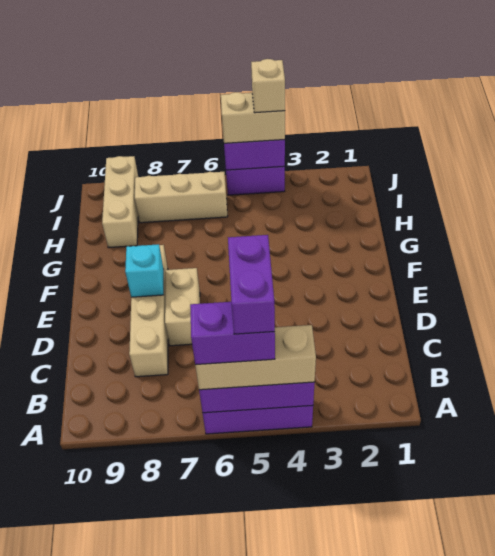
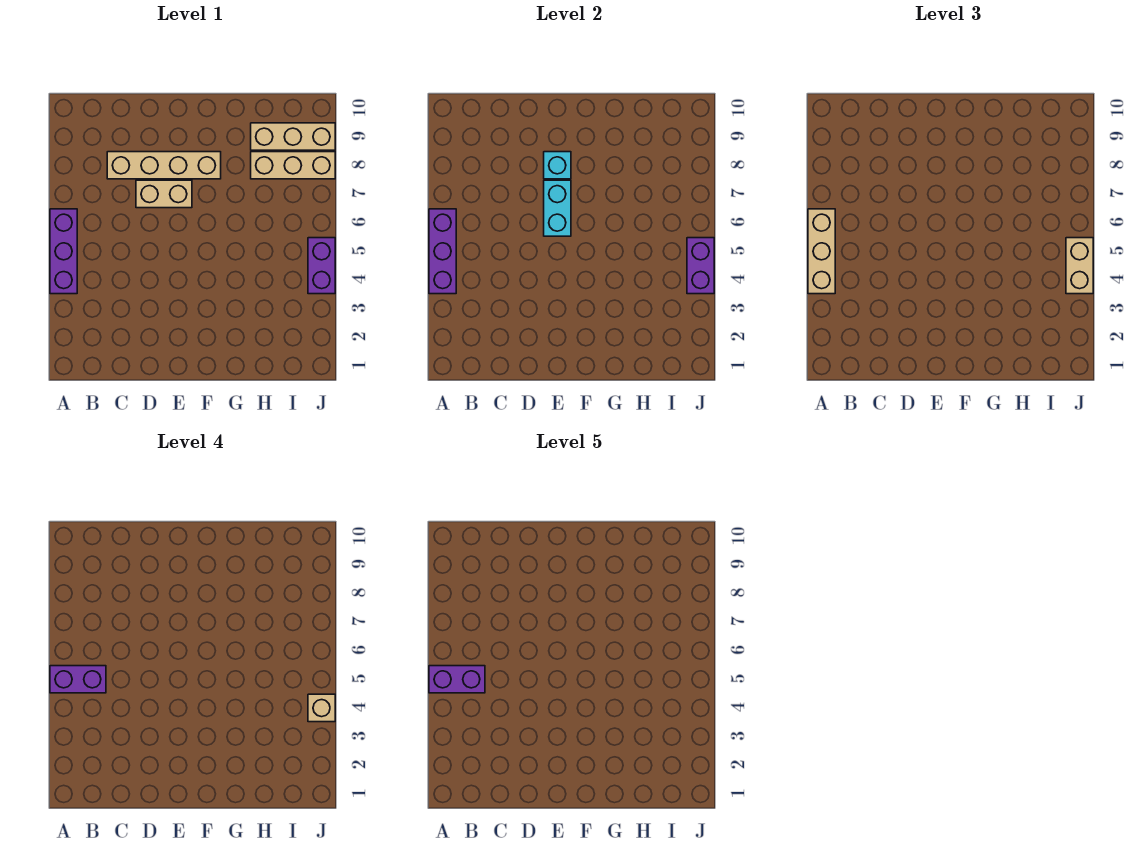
purple 1x2 brick [190,302,275,365] -> purple 1x2 brick turned to [50,666,106,693]
none -> cyan 1x2 brick [544,180,571,236]
tan 1x3 brick [135,172,228,223] -> tan 1x3 brick turned to [251,152,335,179]

